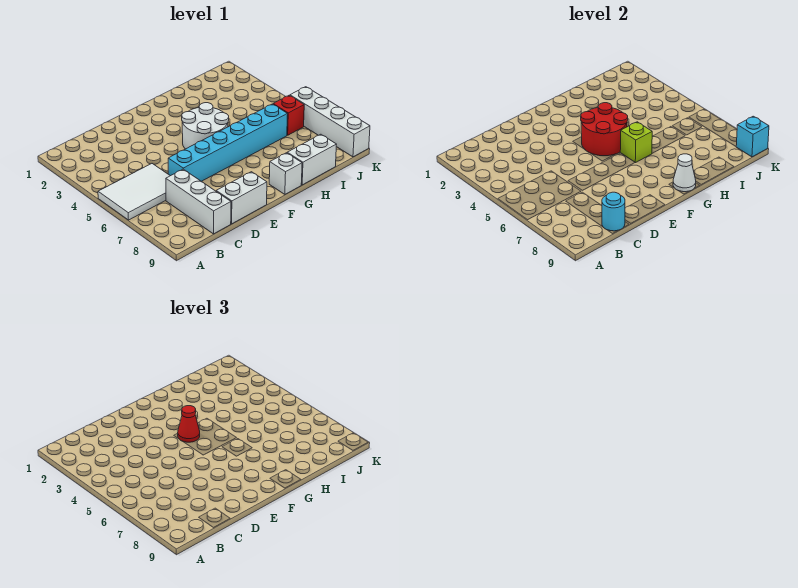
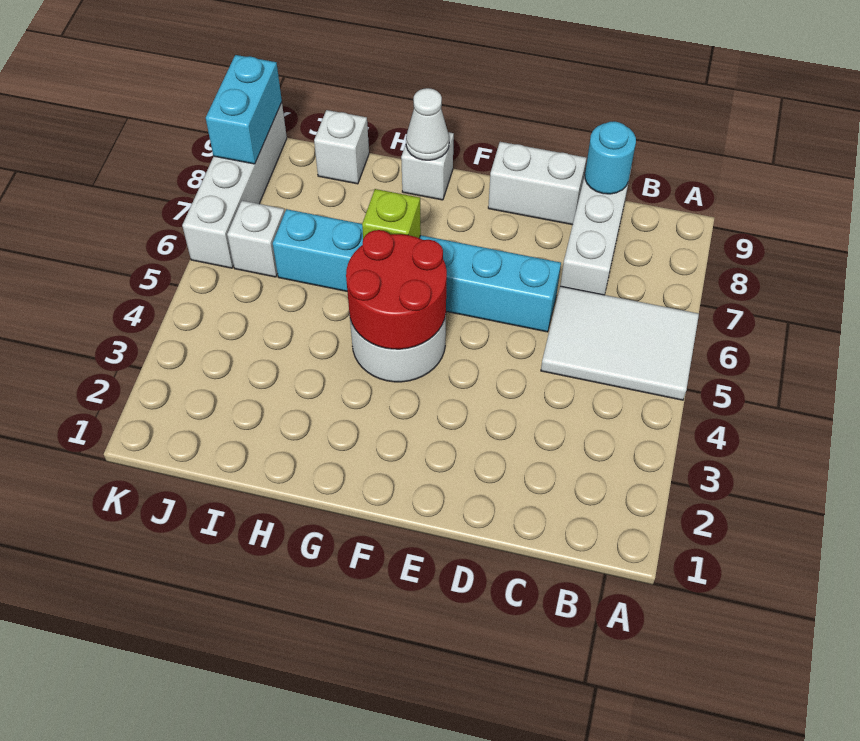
red 1x1 cone [178,406,200,442] -> none
white 1x2 brick [287,134,337,185] -> white 1x1 brick [314,110,369,184]
red 1x1 brick [273,95,304,135] -> white 1x1 brick [227,201,285,277]
cyan 1x1 brick [736,116,769,157] -> cyan 1x2 brick [206,55,282,164]

